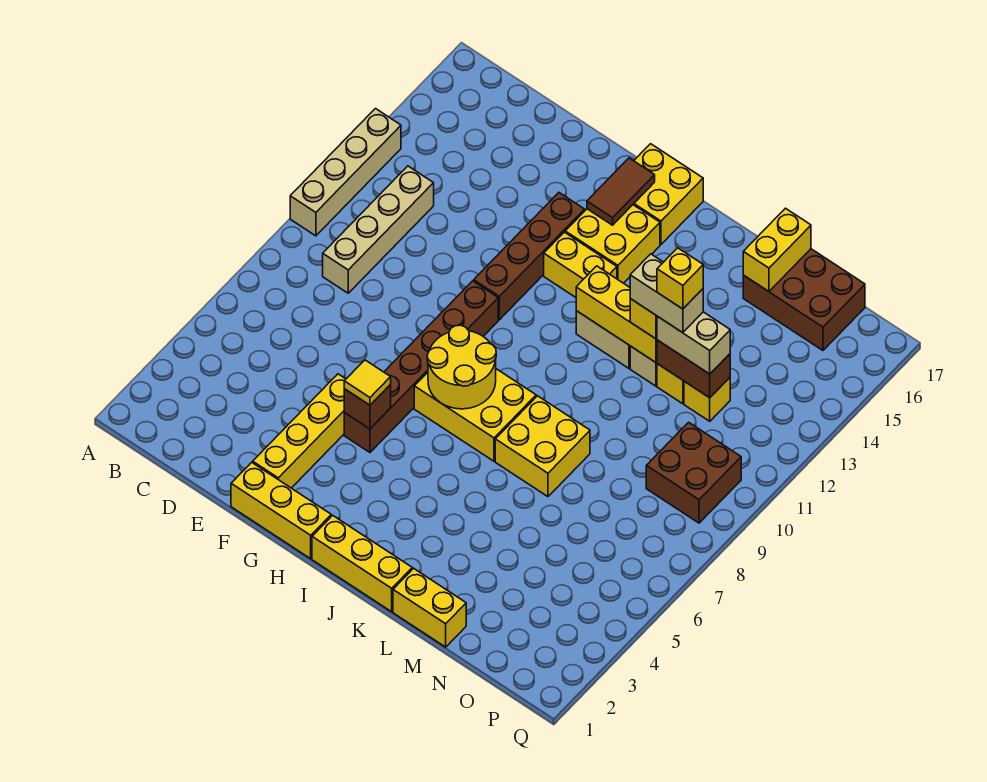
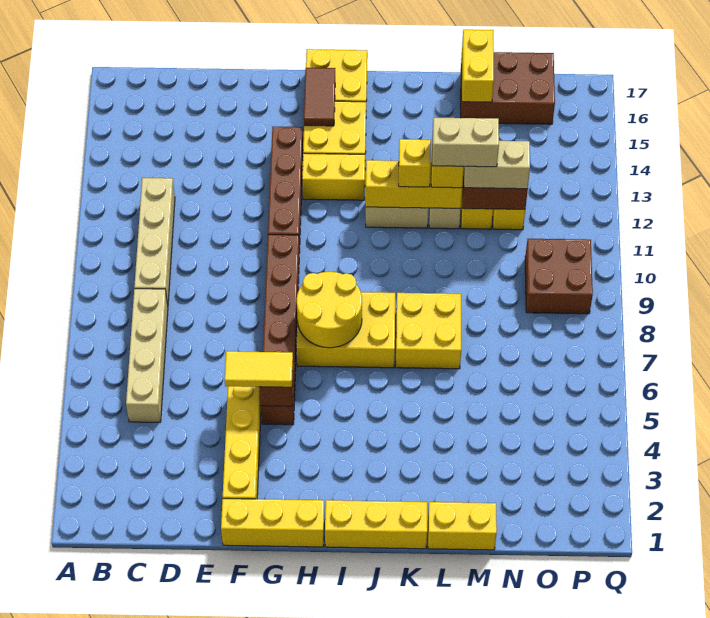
tan 1x4 brick [290,109,401,236] -> tan 1x4 brick moved to [126,289,168,422]
yellow 1x1 tile [344,360,391,405] -> yellow 1x2 tile [225,351,293,387]
yellow 1x1 brick [657,248,703,309] -> yellow 1x1 brick moved to [399,139,431,187]

